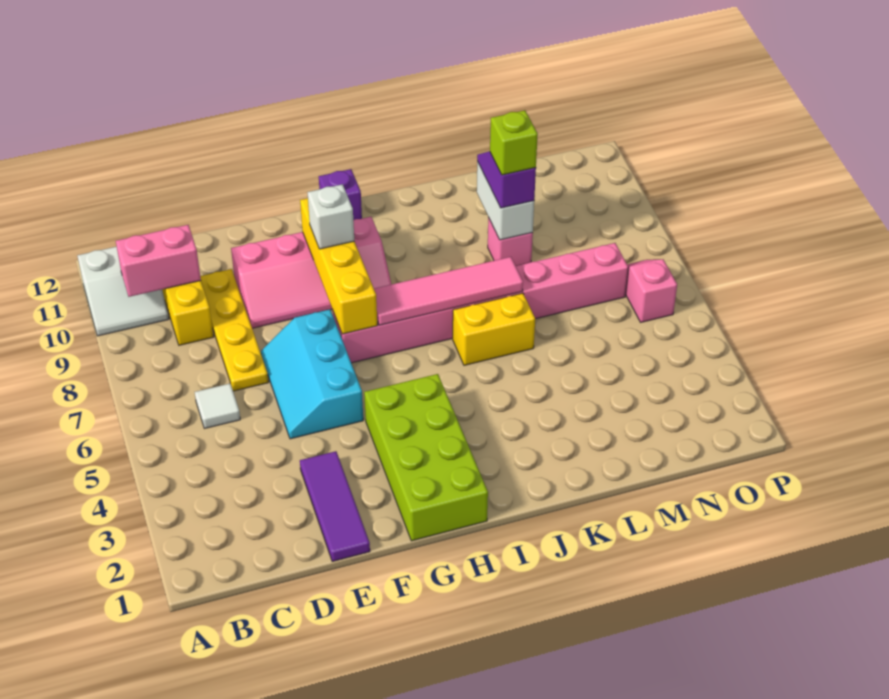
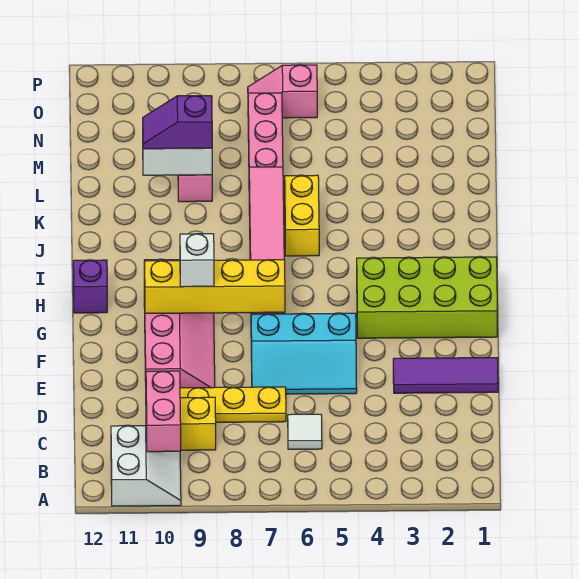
lime 1x1 brick [490,110,538,175] -> none

